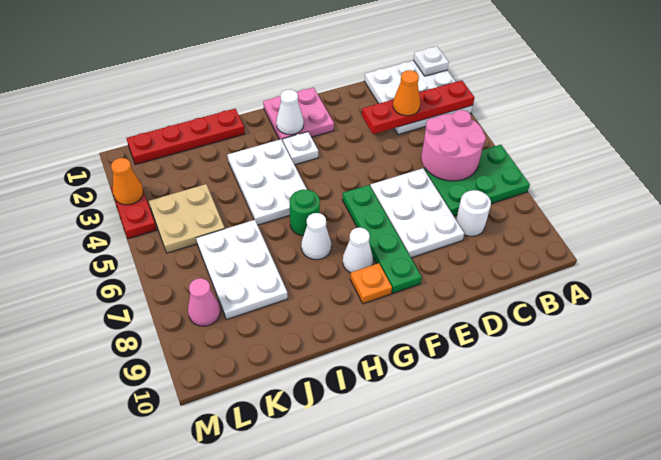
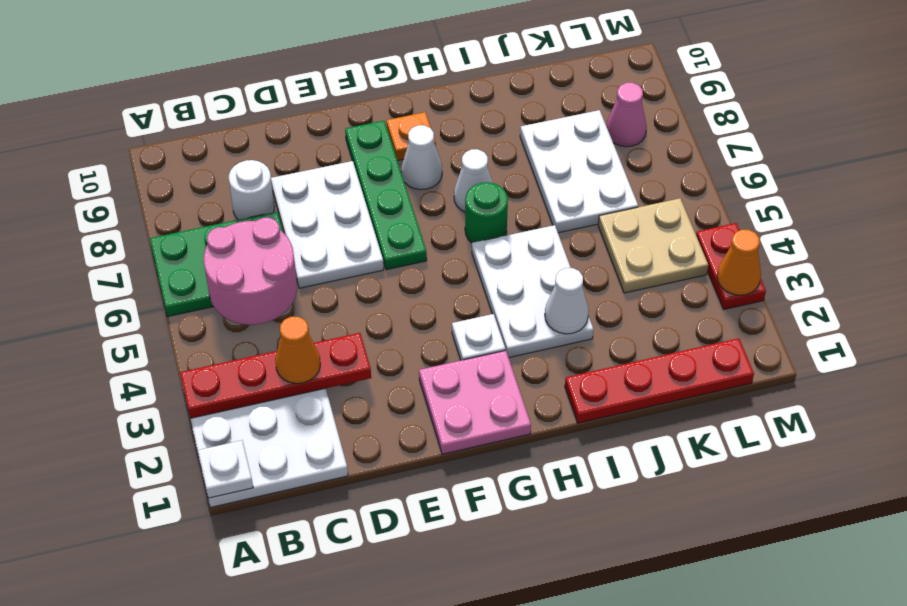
white 1x1 cone [276,89,304,135] -> white 1x1 cone moved to [545,268,589,334]

